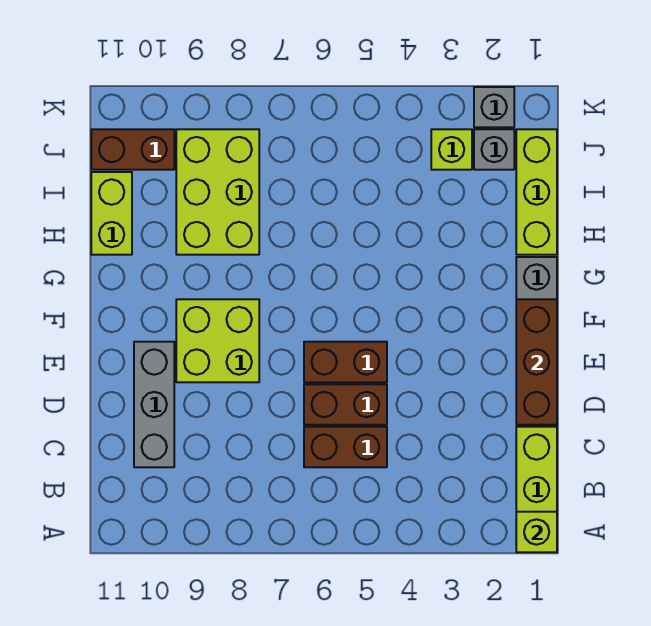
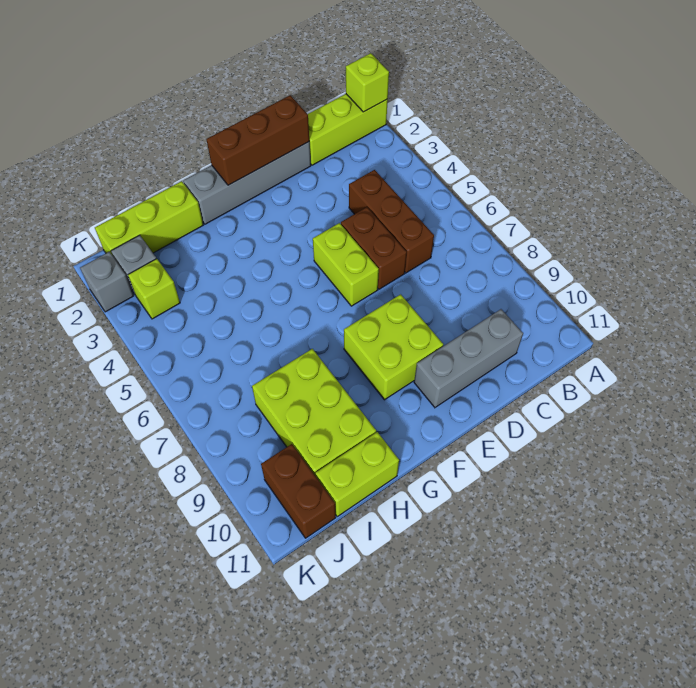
brown 1x2 brick [304,427,387,467] -> brown 1x3 brick [349,170,434,273]
brown 1x2 brick [304,342,387,382] -> lime 1x2 brick [313,223,379,306]
lime 2x3 brick [176,129,259,255] -> lime 2x3 brick turned to [252,349,376,476]

